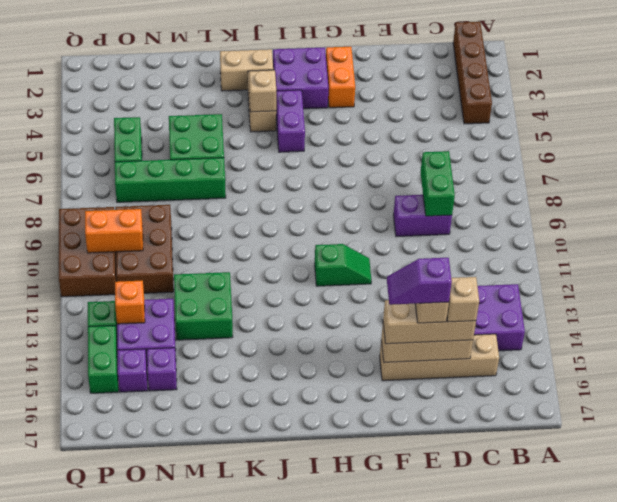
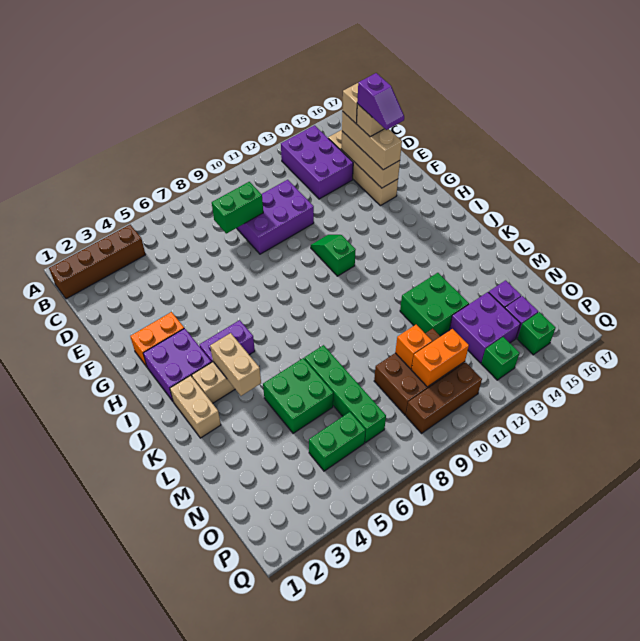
purple 1x2 brick [394,195,452,237] -> purple 2x3 brick [237,180,314,254]
tan 1x1 brick [249,70,276,112] -> tan 1x2 brick [210,333,261,396]
orange 1x2 brick [85,209,143,253] -> orange 1x2 brick turned to [412,329,469,387]
orange 1x1 brick [115,281,145,324] -> orange 1x1 brick moved to [395,325,432,369]
brown 2x3 brick [59,207,117,297] -> brown 1x3 brick [406,362,482,433]
green 1x2 brick [88,325,118,393] -> green 1x1 brick [517,312,556,355]

